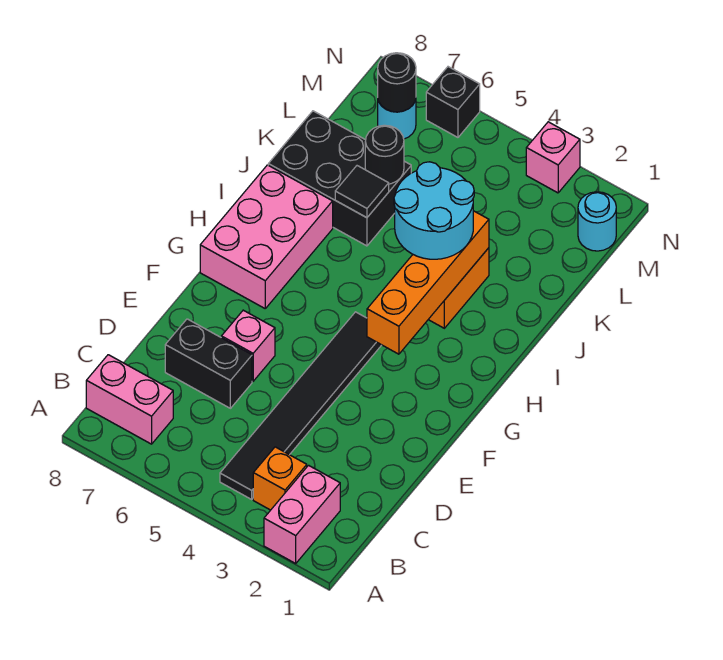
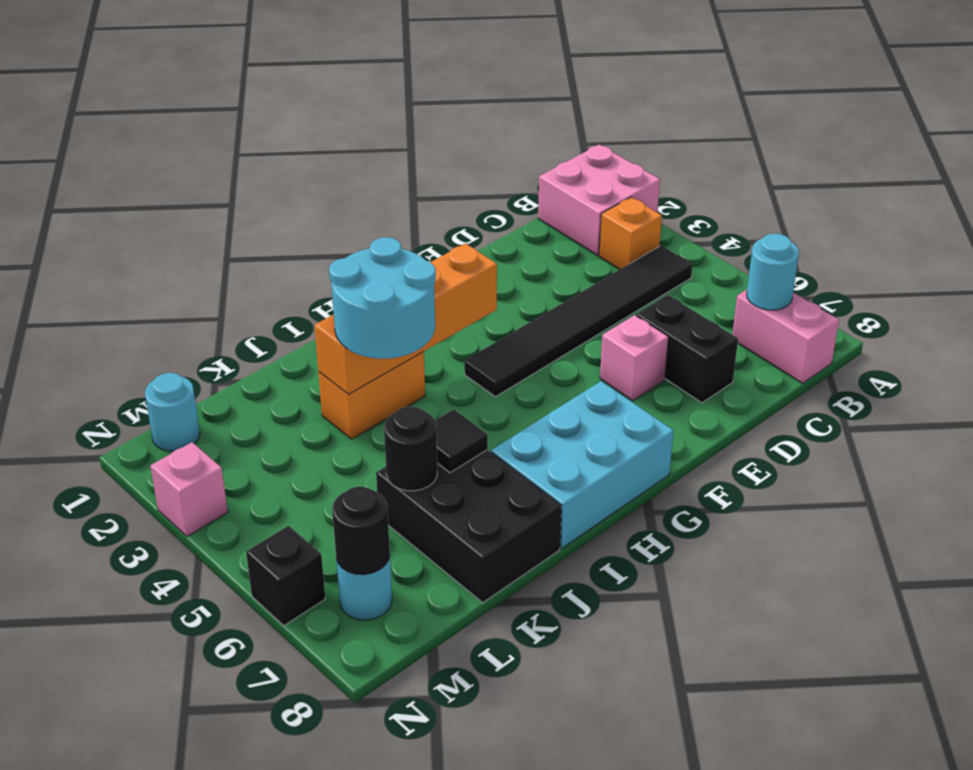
pink 1x2 brick [264,465,340,563] -> pink 2x2 brick [538,144,660,255]
none -> cyan 1x1 round brick [747,234,799,310]
pink 2x3 brick [200,165,333,308] -> cyan 2x3 brick [491,381,674,549]

